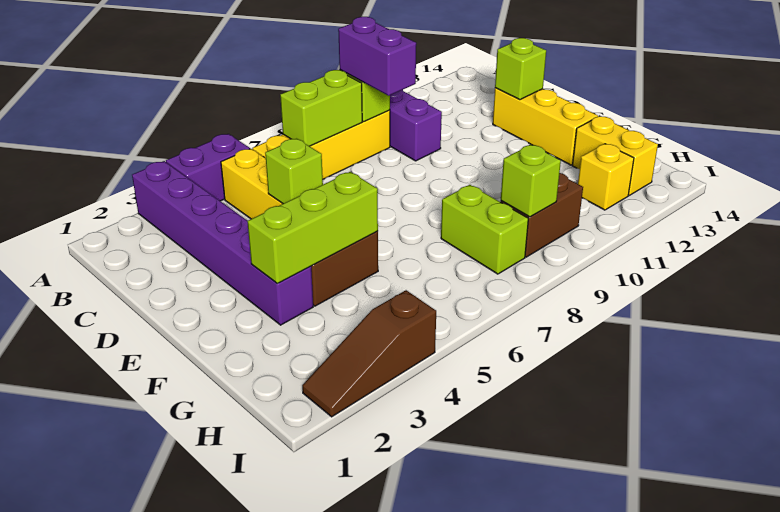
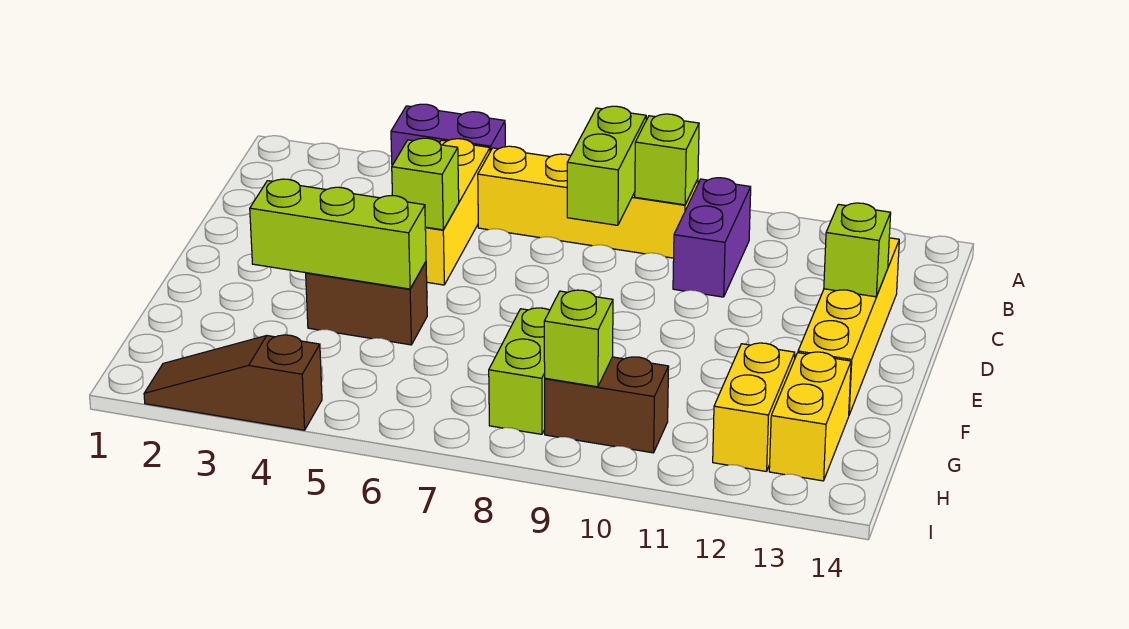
purple 1x6 brick [132,161,313,325] -> none
lime 1x2 brick [280,70,362,146] -> lime 1x2 brick turned to [567,106,646,225]
purple 1x2 brick [338,17,416,96] -> none
yellow 1x3 brick [493,88,598,165] -> yellow 1x4 brick [798,238,899,414]
yellow 1x1 brick [578,144,634,210] -> yellow 1x2 brick [713,343,795,471]

